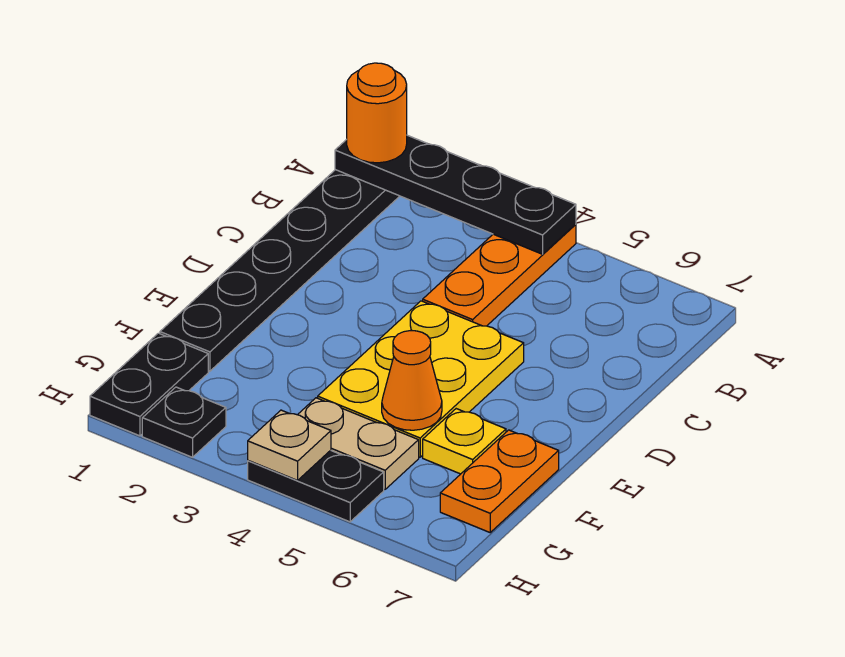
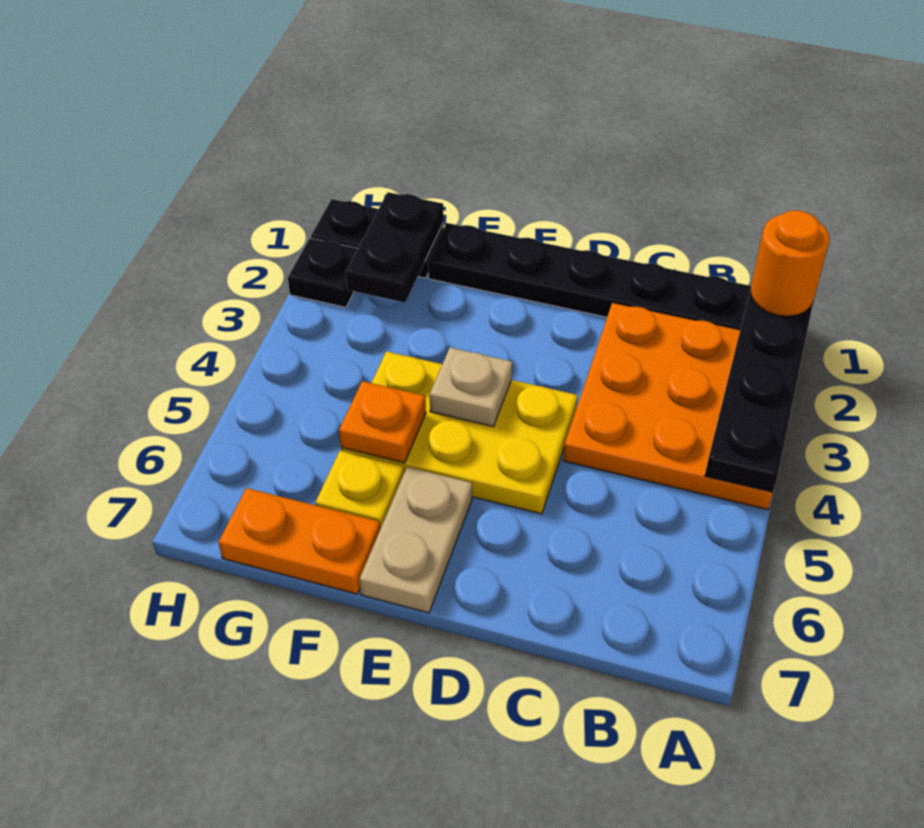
orange 1x3 plate [423,224,576,326] -> orange 3x3 plate [563,303,773,510]
orange 1x1 cone [382,331,442,430] -> orange 1x1 plate [339,381,426,463]
tan 1x2 plate [298,398,419,489] -> tan 1x2 plate moved to [360,467,472,613]
black 1x2 plate [248,450,384,522] -> black 1x2 plate moved to [346,192,444,303]
tan 1x1 plate [248,410,331,480] -> tan 1x1 plate moved to [430,348,512,426]

